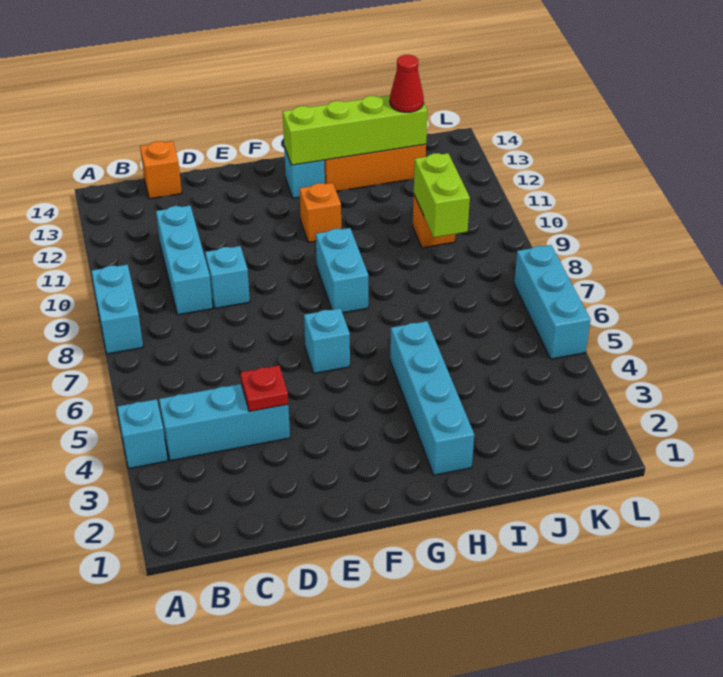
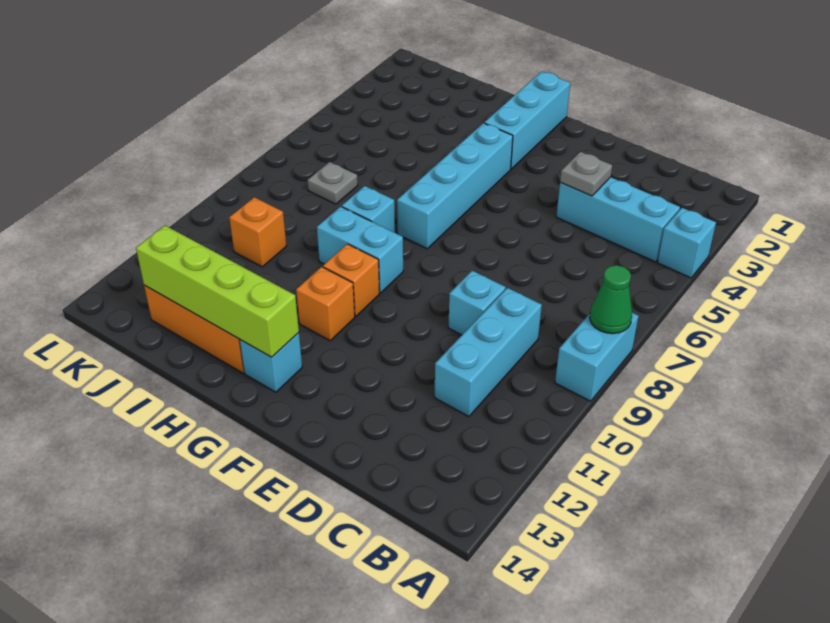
none -> green 1x1 cone [590,265,632,334]
orange 1x1 brick [140,141,182,199] -> orange 1x1 brick moved to [323,244,379,316]
red 1x1 plate [241,365,288,412] -> grey 1x1 plate [560,152,612,196]
cyan 1x1 brick [304,308,350,373] -> cyan 1x1 brick moved to [342,186,395,233]
cyan 1x2 brick [316,228,368,313] -> cyan 1x2 brick turned to [317,207,403,293]
cyan 1x4 brick [390,321,474,475] -> cyan 1x4 brick moved to [397,123,513,249]
none -> grey 1x1 plate [307,162,358,204]
lime 1x2 brick [414,153,470,237] -> none
red 1x1 cone [390,55,424,112] -> none
cyan 1x3 brick [514,245,591,359] -> cyan 1x3 brick moved to [484,71,570,169]

